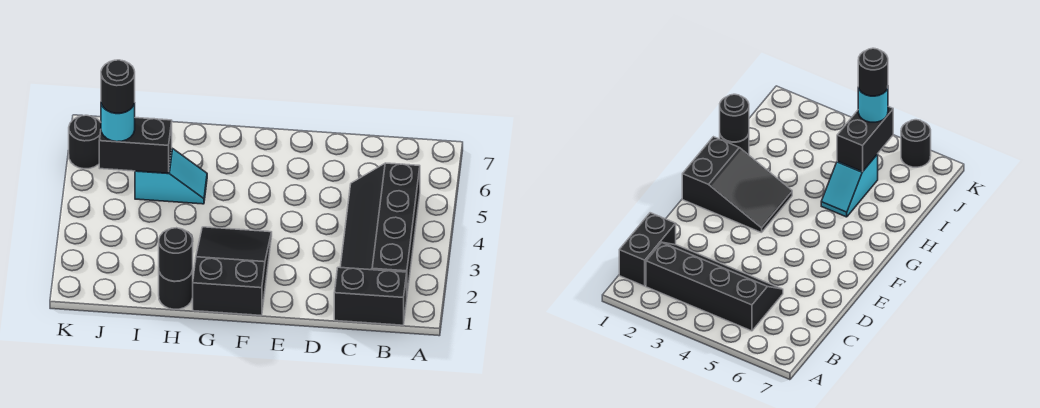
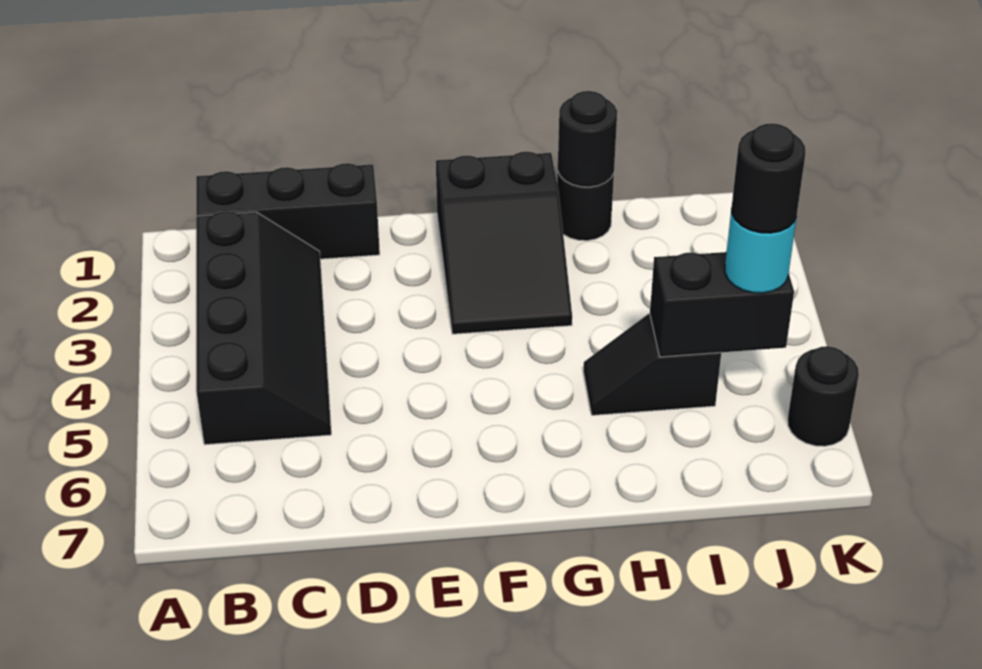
black 1x2 brick [334,267,407,325] -> black 1x3 brick [196,163,380,259]
cyan 1x2 slope [135,148,207,204] -> black 1x2 slope [583,314,721,415]

